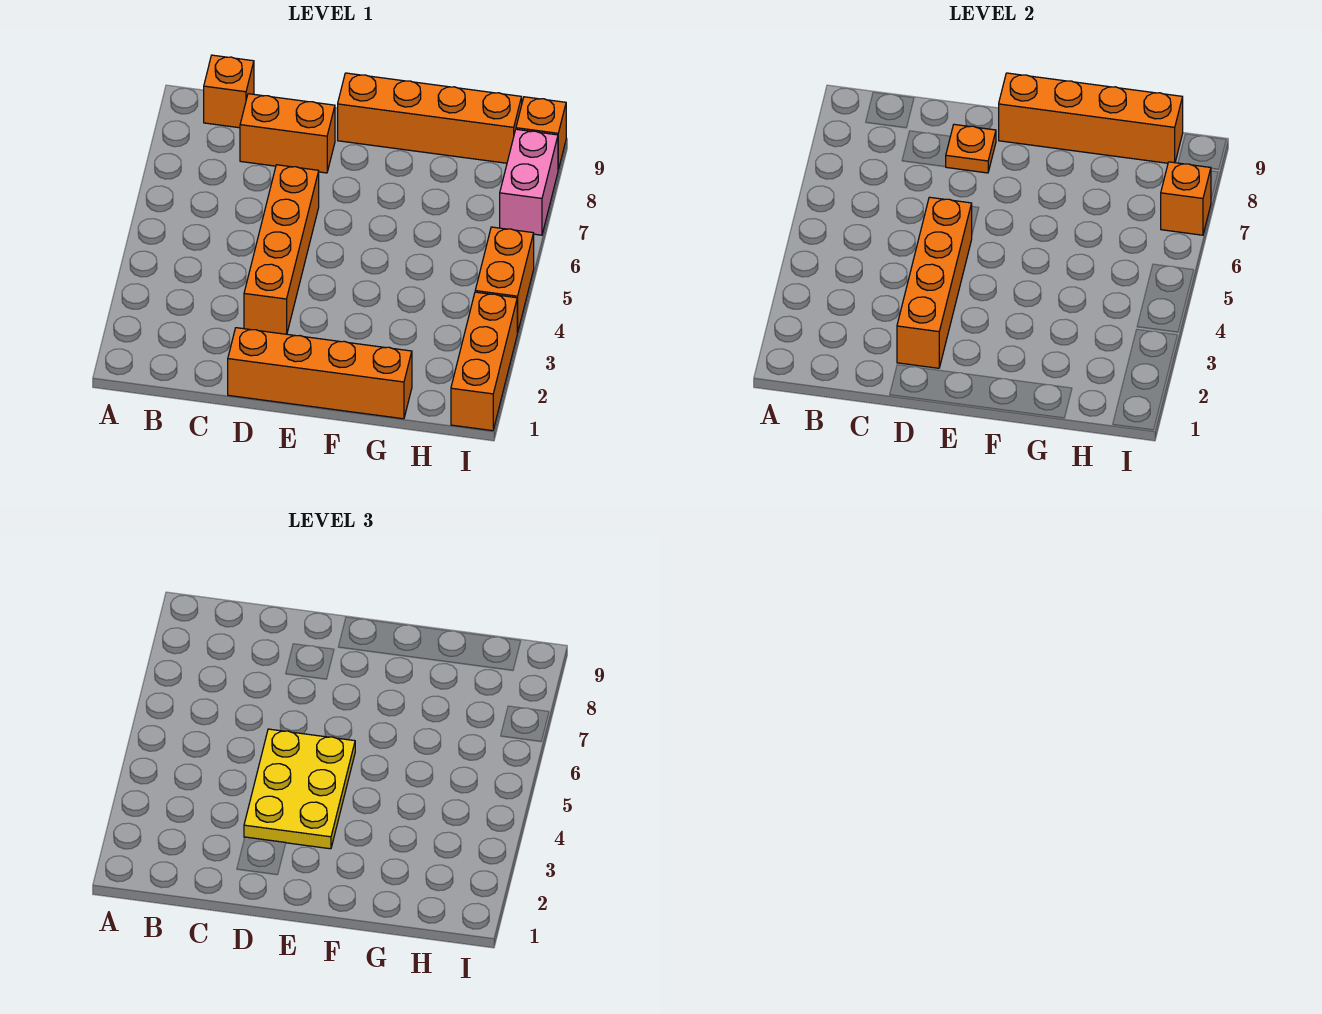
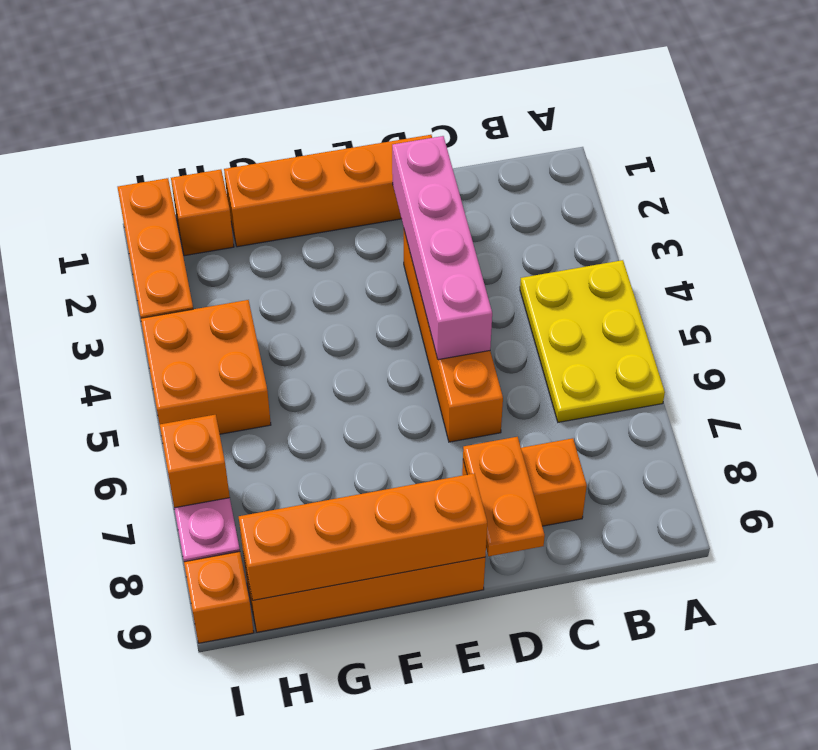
orange 1x1 brick [204,55,254,128] -> orange 1x1 brick moved to [171,169,234,256]
orange 1x4 brick [897,197,972,368] -> pink 1x4 brick [392,136,492,360]
yellow 2x3 plate [244,729,355,849] -> yellow 2x3 plate moved to [520,260,665,422]
orange 1x1 plate [946,124,996,173] -> orange 1x2 plate [463,437,545,556]
orange 1x2 brick [475,227,534,333] -> orange 2x2 brick [141,300,271,434]

